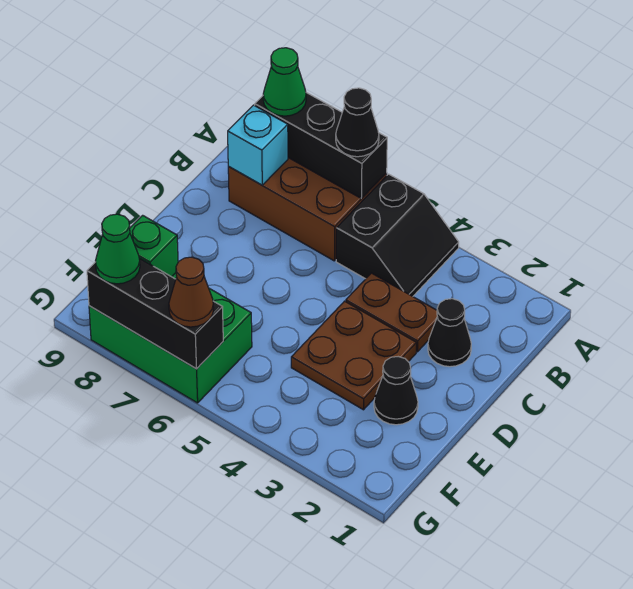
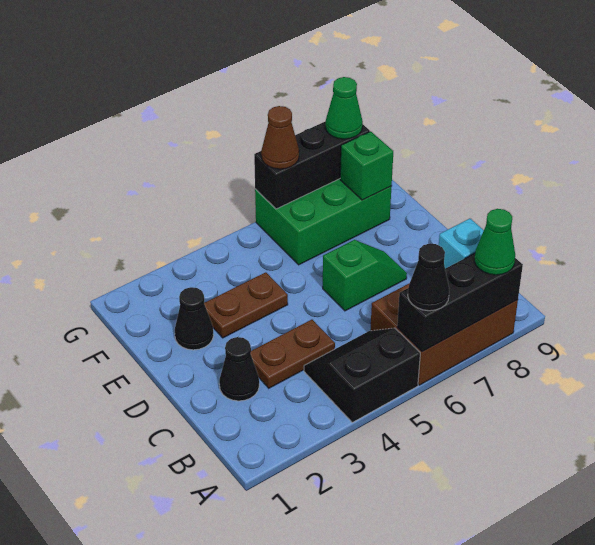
black 2x2 slope [336,174,459,296] -> black 2x2 slope turned to [304,328,420,422]
brown 2x2 plate [291,301,416,410] -> brown 1x2 plate [204,272,288,338]
none -> green 1x2 slope [323,240,407,311]

